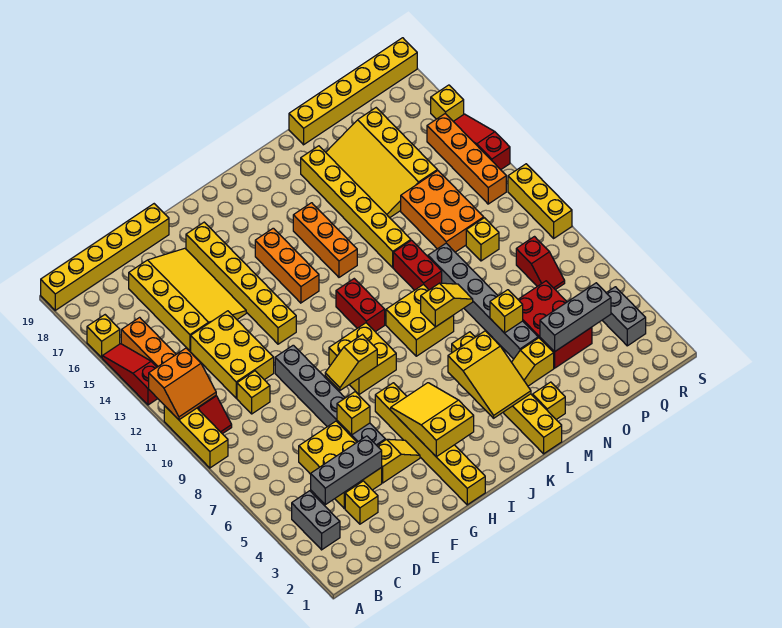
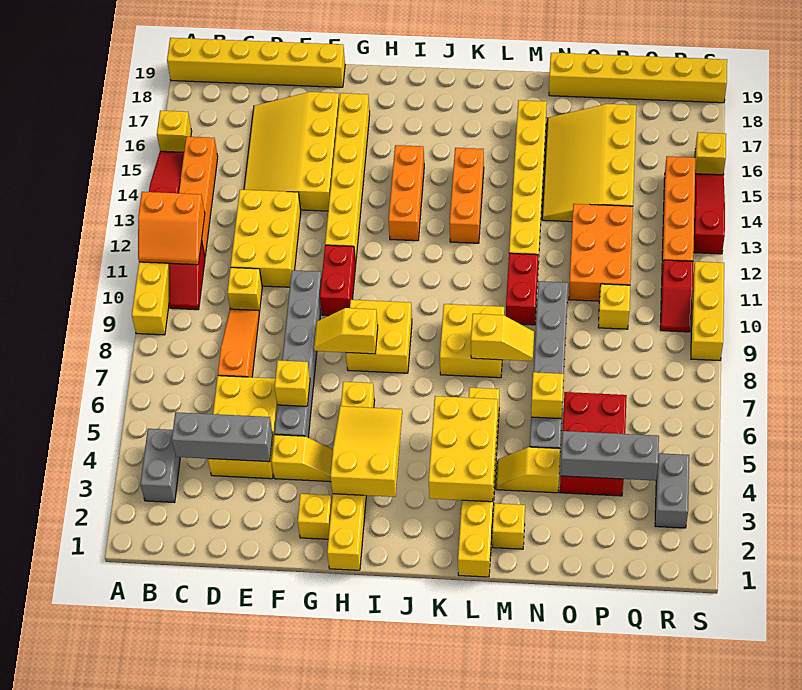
yellow 1x1 brick [345,481,378,524] -> yellow 1x1 brick moved to [298,494,332,539]
none -> orange 1x3 slope [218,309,259,377]
yellow 3x4 slope [129,248,246,351] -> yellow 3x4 slope turned to [244,92,339,211]
red 1x2 brick [336,279,385,332] -> red 1x2 brick moved to [320,245,356,316]
yellow 2x3 slope [448,331,531,418] -> yellow 2x3 brick [429,396,498,502]
red 1x2 slope [516,237,565,290] -> red 1x2 slope moved to [660,260,693,332]

